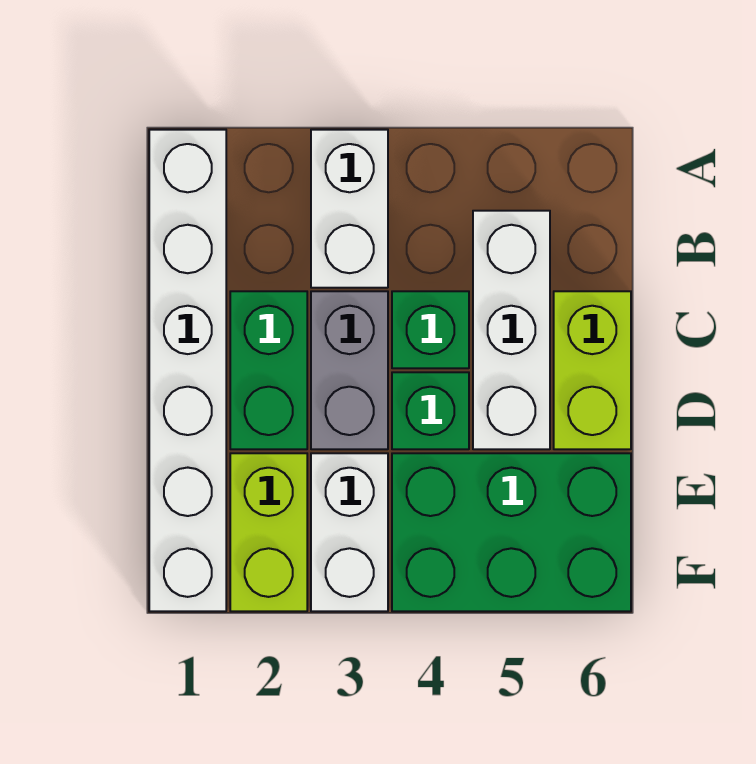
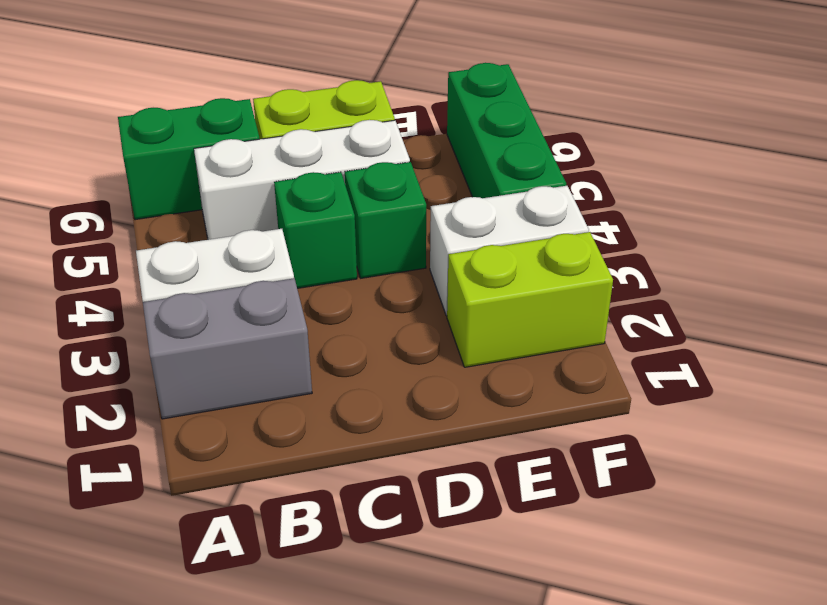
white 1x6 brick [149,130,226,611] -> none
green 1x2 brick [230,291,307,449] -> green 1x2 brick moved to [118,98,260,220]
grey 1x2 brick [311,291,388,449] -> grey 1x2 brick moved to [143,278,312,419]
green 2x3 brick [392,453,631,611] -> green 1x3 brick [447,63,566,198]

